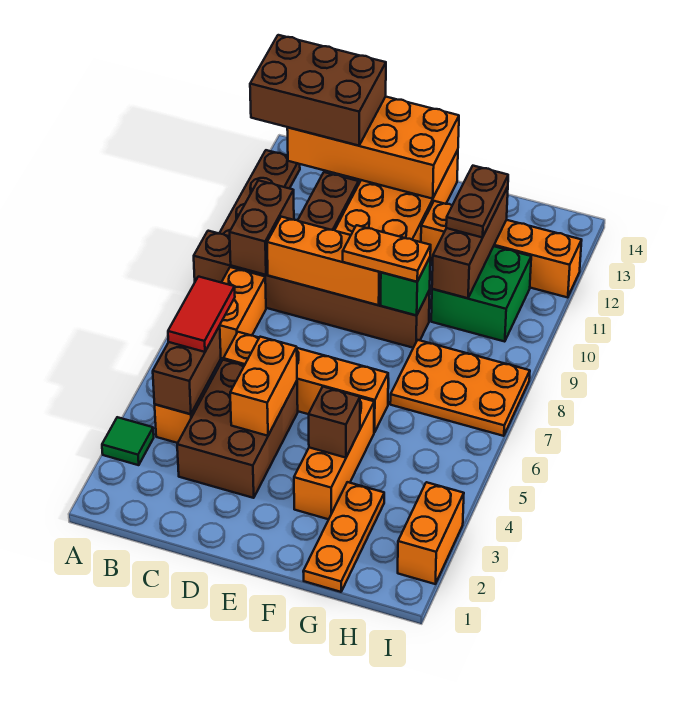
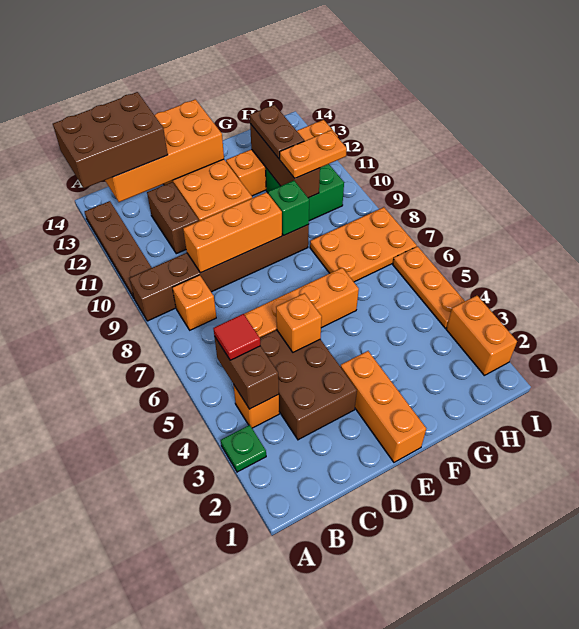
green 1x1 tile [102,417,154,465] -> green 1x1 plate [221,425,266,472]
red 1x2 tile [168,277,235,352] -> red 1x1 tile [213,314,260,360]
orange 1x2 brick [220,267,266,358] -> orange 1x1 brick [172,275,216,330]
brown 1x2 brick [230,180,294,275] -> none
orange 1x2 brick [230,337,297,436] -> orange 1x1 brick [276,293,322,352]
orange 1x2 plate [343,225,431,282] -> orange 1x2 plate moved to [280,130,347,178]
orange 1x3 brick [294,398,374,519] -> orange 1x3 brick moved to [341,351,426,462]
brown 1x1 brick [309,387,360,458] -> none
orange 1x3 plate [303,482,384,592] -> orange 1x3 plate moved to [393,246,465,328]

